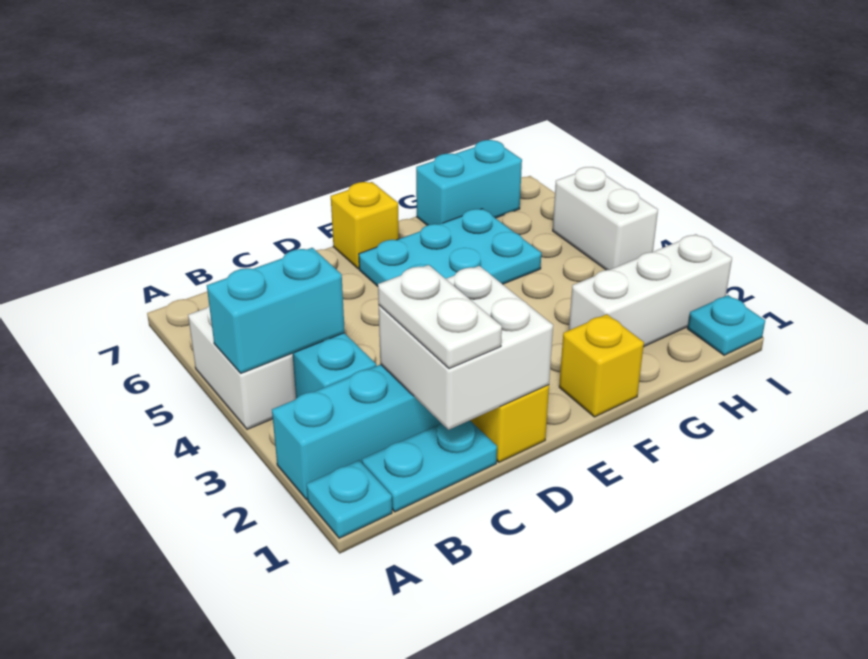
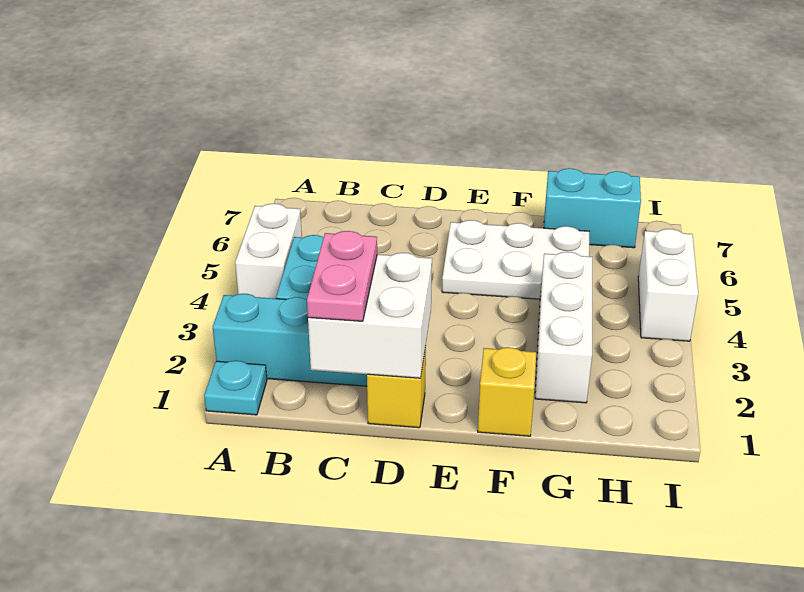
cyan 1x2 brick [207,248,345,373] -> none
cyan 1x2 plate [362,420,497,512] -> none
white 1x2 plate [378,265,502,369] -> pink 1x2 plate [307,231,377,321]
cyan 2x3 plate [359,209,541,286] -> white 2x3 plate [442,220,589,299]
yellow 1x1 brick [331,182,399,269] -> none
white 1x3 brick [569,234,732,347] -> white 1x3 brick turned to [535,252,592,403]
cyan 1x1 plate [688,295,765,355] -> none

